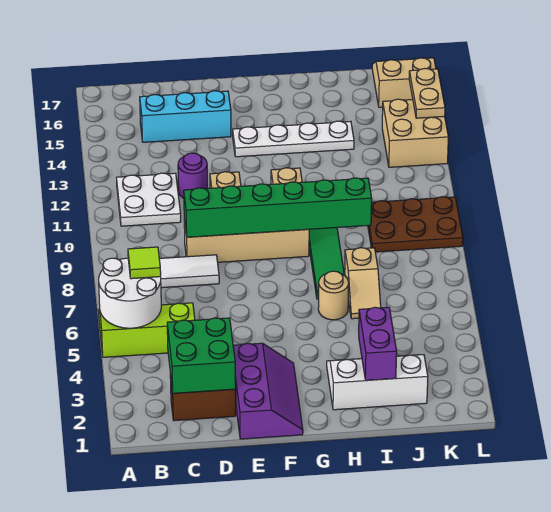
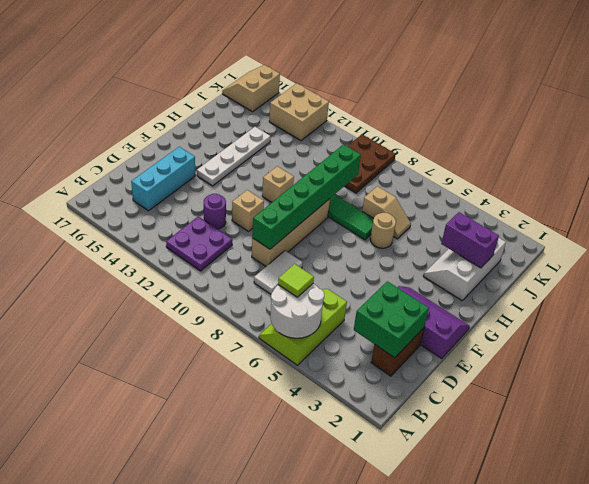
white 2x2 plate [117,173,181,226] -> purple 2x2 plate [166,216,232,271]
tan 1x2 plate [409,68,445,118] -> none

